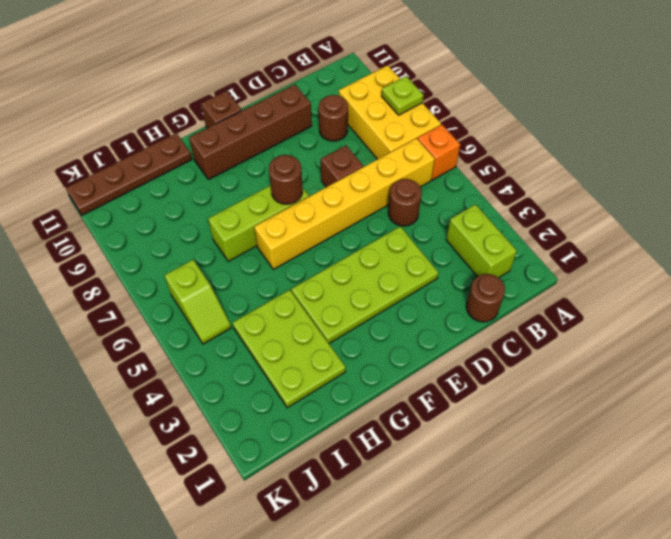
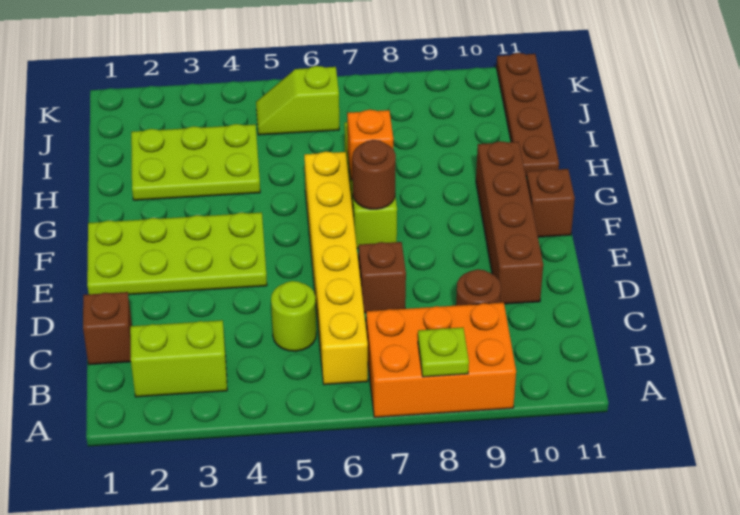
orange 1x1 brick [418,125,460,180] -> orange 1x1 brick moved to [347,110,393,180]
yellow 2x3 brick [339,65,441,159] -> orange 2x3 brick [366,303,516,418]
brown 1x1 round brick [466,274,505,322] -> brown 1x1 brick [83,292,132,365]
brown 1x1 round brick [388,179,422,226] -> lime 1x1 round brick [271,281,316,351]
lime 2x4 plate [291,226,438,343] -> lime 2x4 plate turned to [87,212,267,295]

